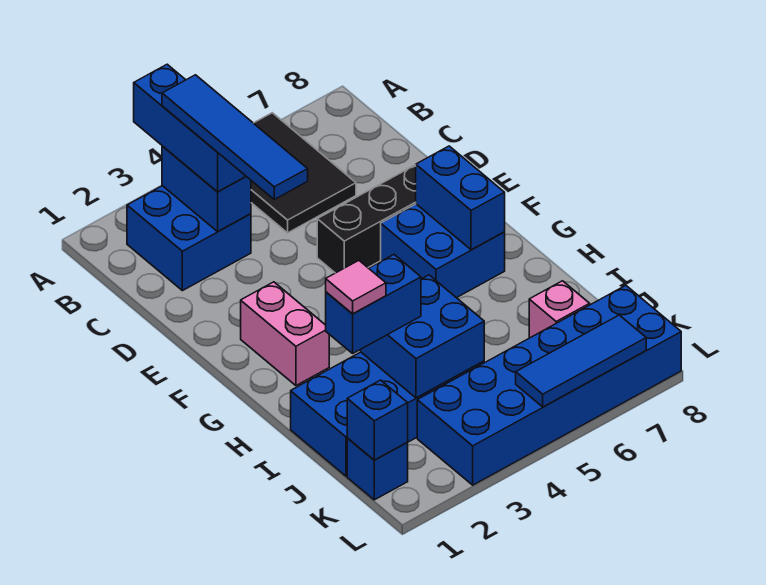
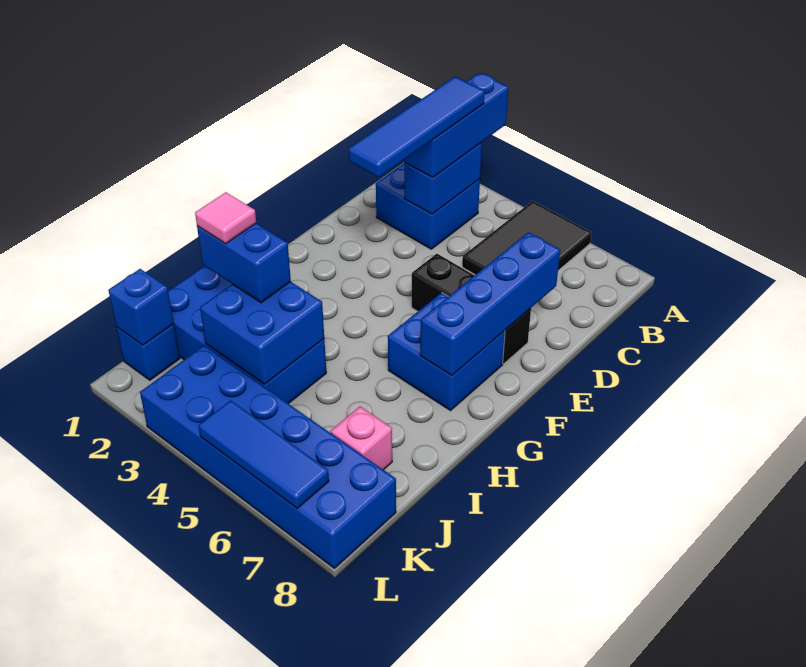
pink 1x2 brick [241,282,329,386] -> none
blue 1x2 brick [416,146,505,250] -> blue 1x4 brick [420,232,560,376]

